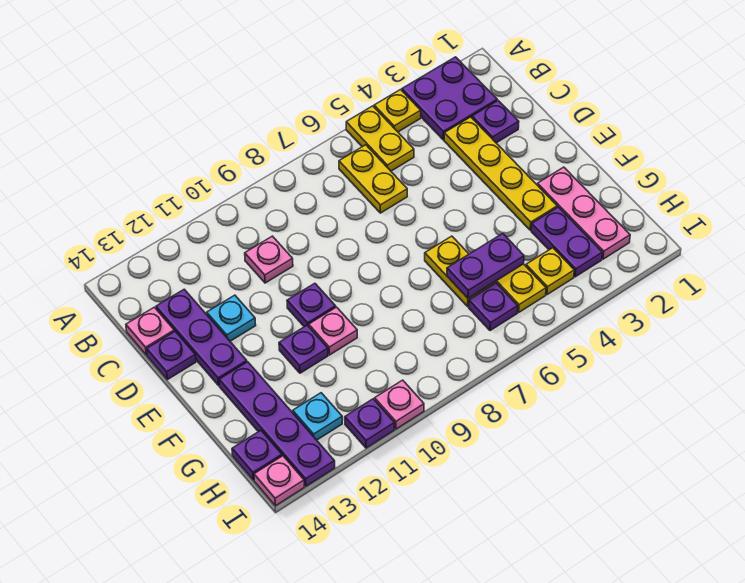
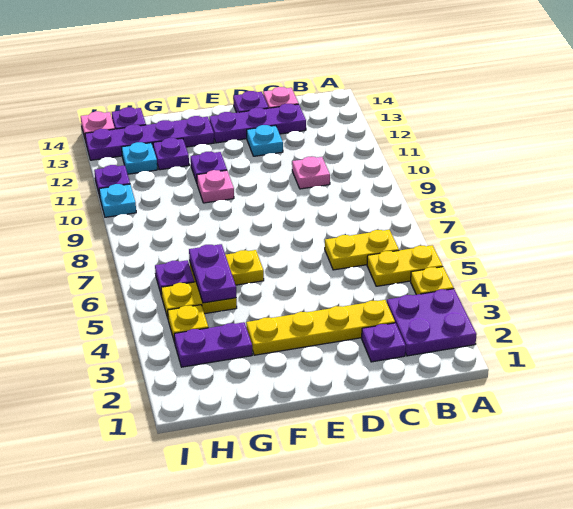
purple 1x1 plate [287,283,336,327] -> purple 1x1 plate moved to [153,138,189,170]
pink 1x3 plate [537,167,630,259] -> none
pink 1x1 plate [375,380,424,429] -> cyan 1x1 plate [99,184,136,217]

